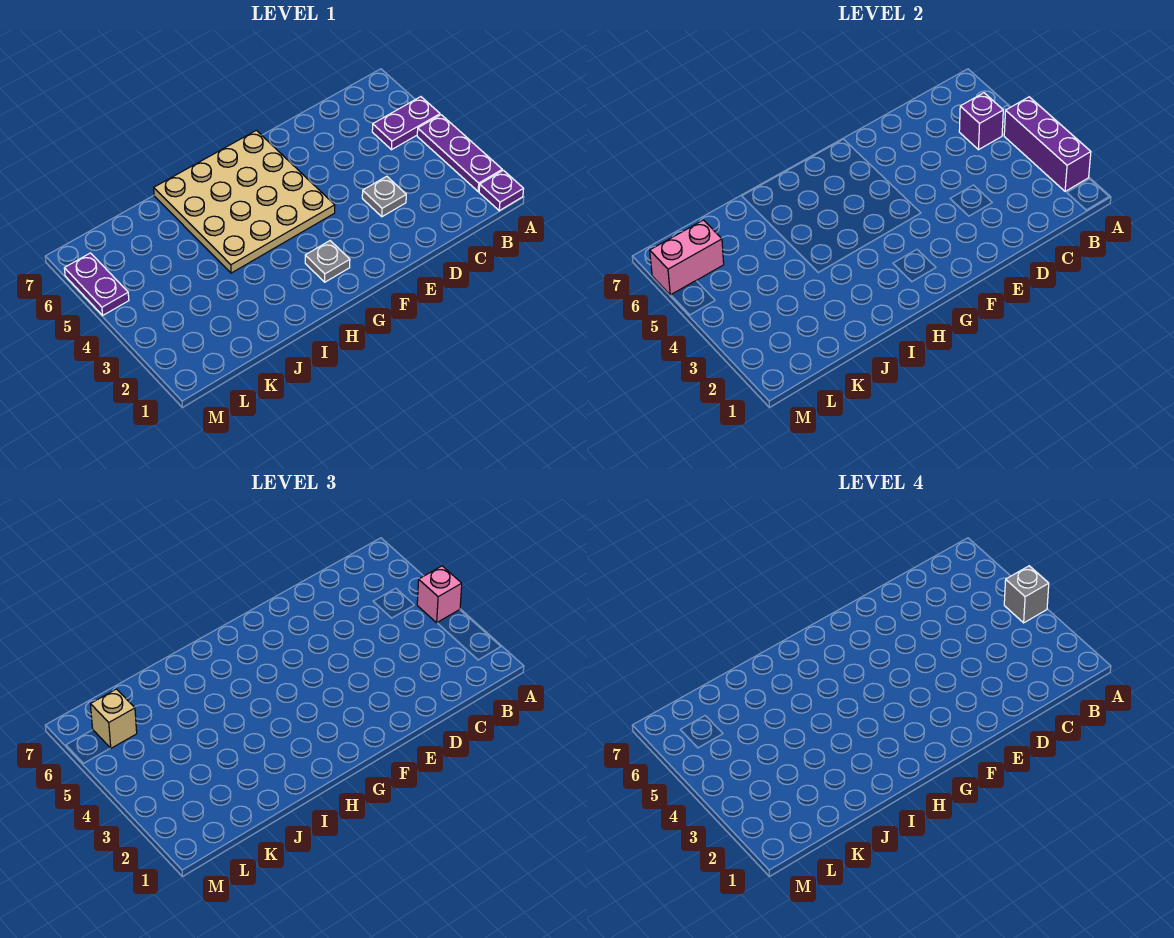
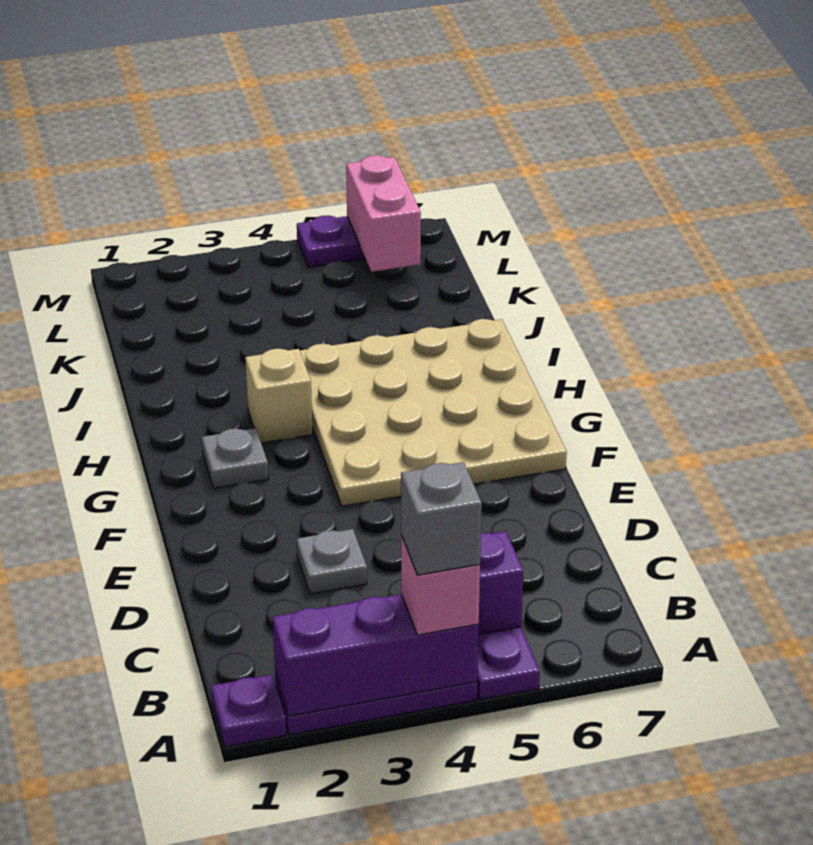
tan 1x1 brick [90,689,137,748] -> tan 1x1 brick moved to [245,349,313,443]

